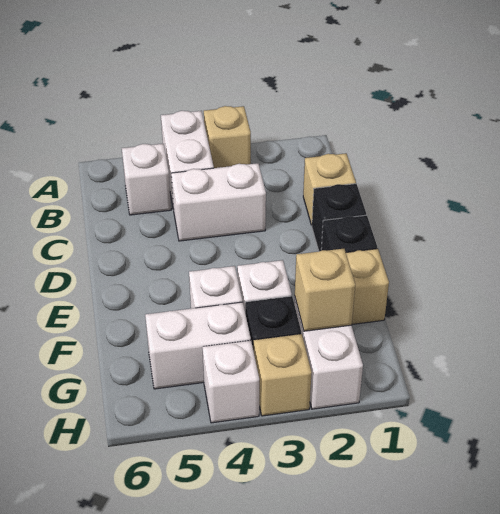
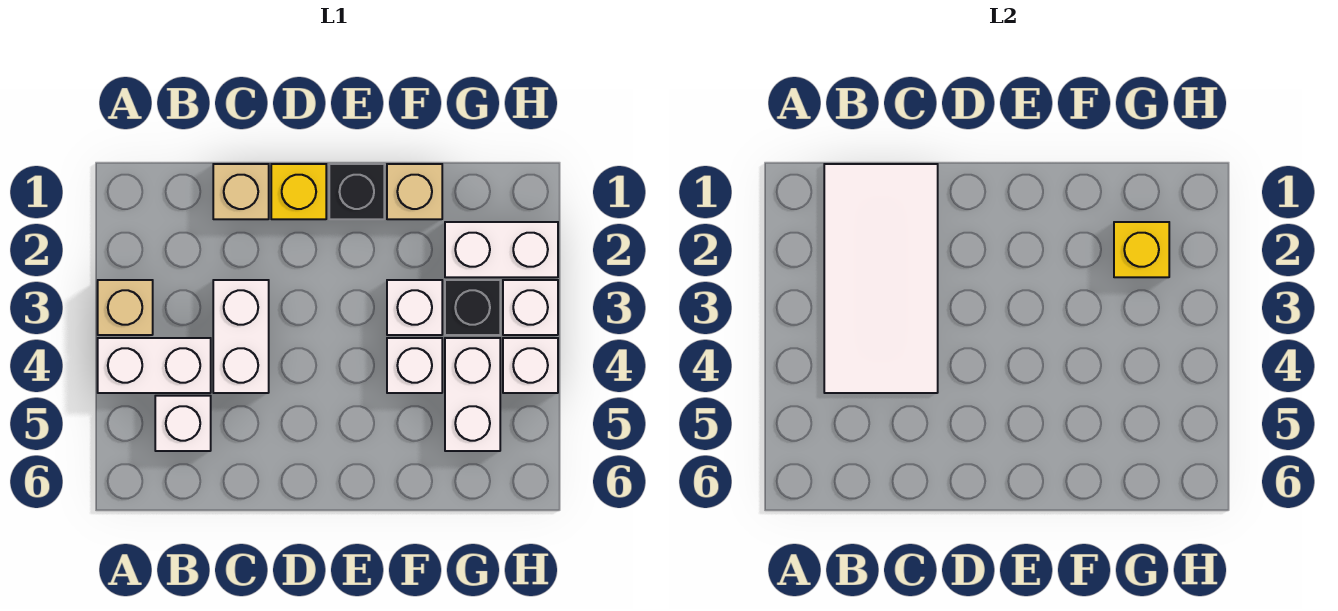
none -> white 2x4 tile [824,164,938,393]
black 1x1 brick [312,184,366,251] -> yellow 1x1 brick [271,164,326,219]
tan 1x1 brick [295,249,355,331] -> yellow 1x1 brick [1114,222,1169,277]
tan 1x1 brick [254,334,312,416] -> white 1x1 brick [503,280,558,335]

